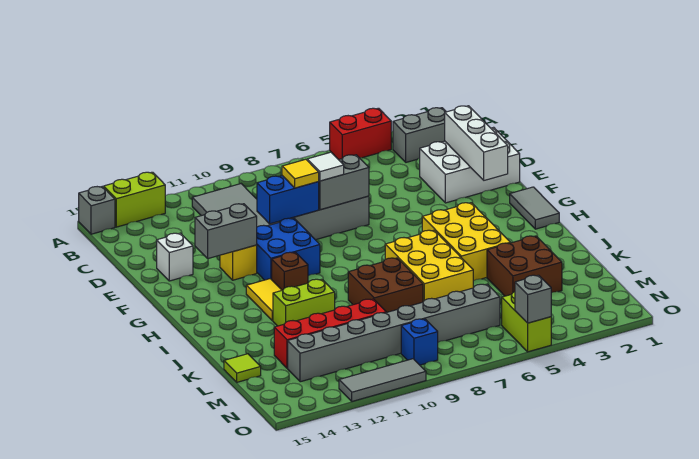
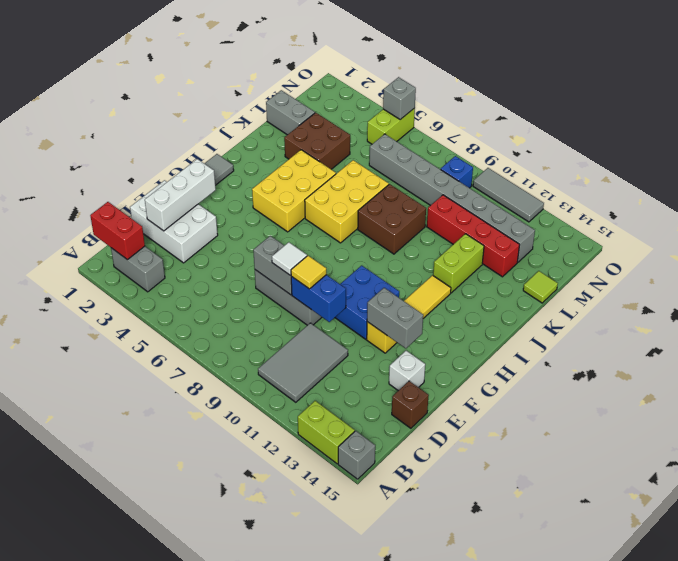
red 1x2 brick [330,108,391,160] -> red 1x2 brick moved to [90,202,145,260]
brown 1x1 brick [272,252,308,290] -> brown 1x1 brick moved to [392,381,429,428]
lime 1x2 brick [273,279,335,326] -> lime 1x2 brick turned to [433,234,484,293]
none -> grey 1x2 brick [266,90,315,135]

